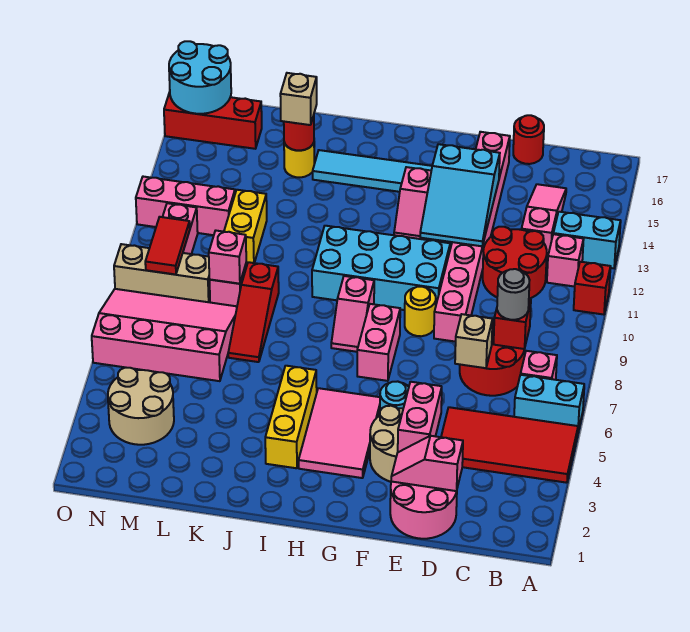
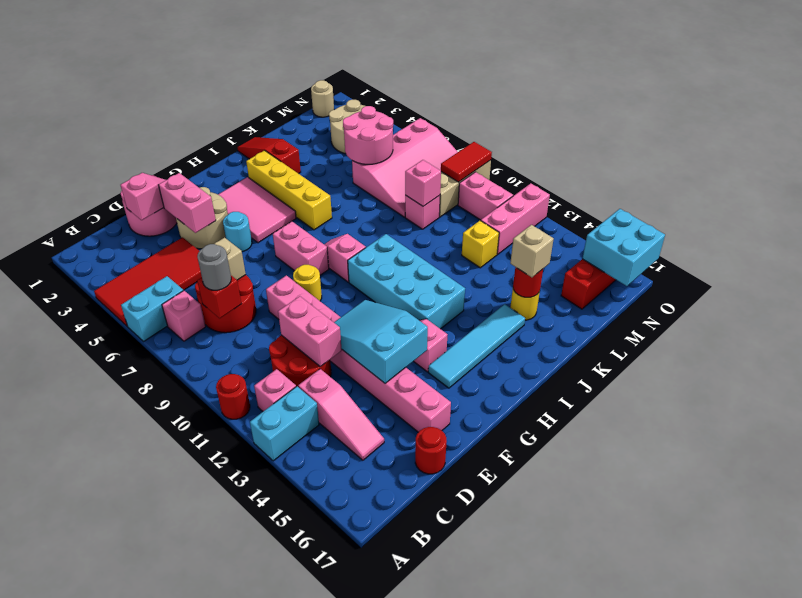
red 1x1 brick [574,262,610,315] -> red 1x1 round brick [216,374,250,419]
none -> pink 1x2 brick [278,296,342,367]
cyan 2x4 brick [312,226,450,310] -> cyan 2x4 brick turned to [348,234,465,329]
yellow 1x3 brick [265,366,317,468] -> yellow 1x4 brick [246,151,332,230]
red 1x3 slope [228,262,279,362] -> red 1x3 slope moved to [237,137,301,174]
none -> pink 2x2 round brick [343,106,393,164]
yellow 1x2 brick [224,190,267,264] -> yellow 1x1 brick [462,221,499,268]
none -> tan 1x1 round brick [311,80,334,117]
red 1x2 tile [145,217,190,275] -> red 1x2 tile turned to [441,142,492,182]
cyan 2x2 round brick [169,41,231,114] -> cyan 2x2 brick [582,209,665,286]

